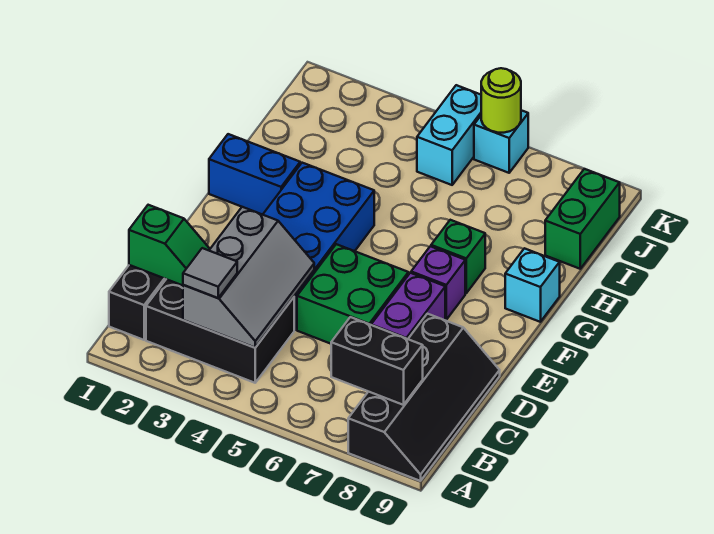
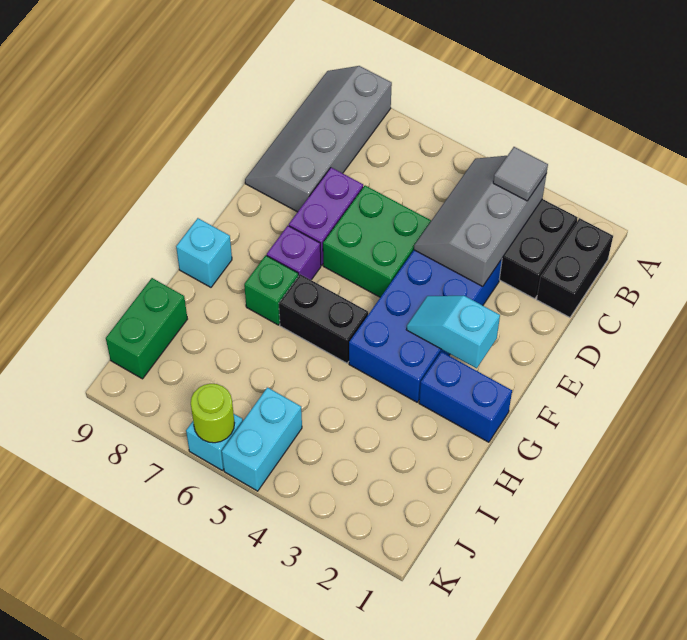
black 2x4 slope [348,314,500,481] -> grey 2x4 slope [245,66,392,212]
black 1x2 brick [331,317,423,405] -> black 1x2 brick moved to [279,274,368,363]
green 1x2 slope [129,205,210,285] -> none
none -> cyan 1x2 slope [406,296,500,368]

